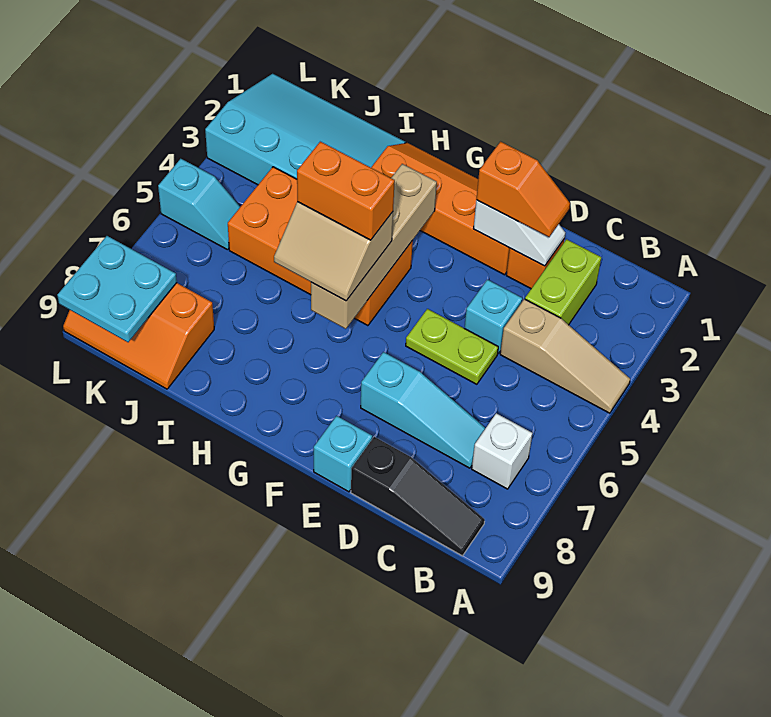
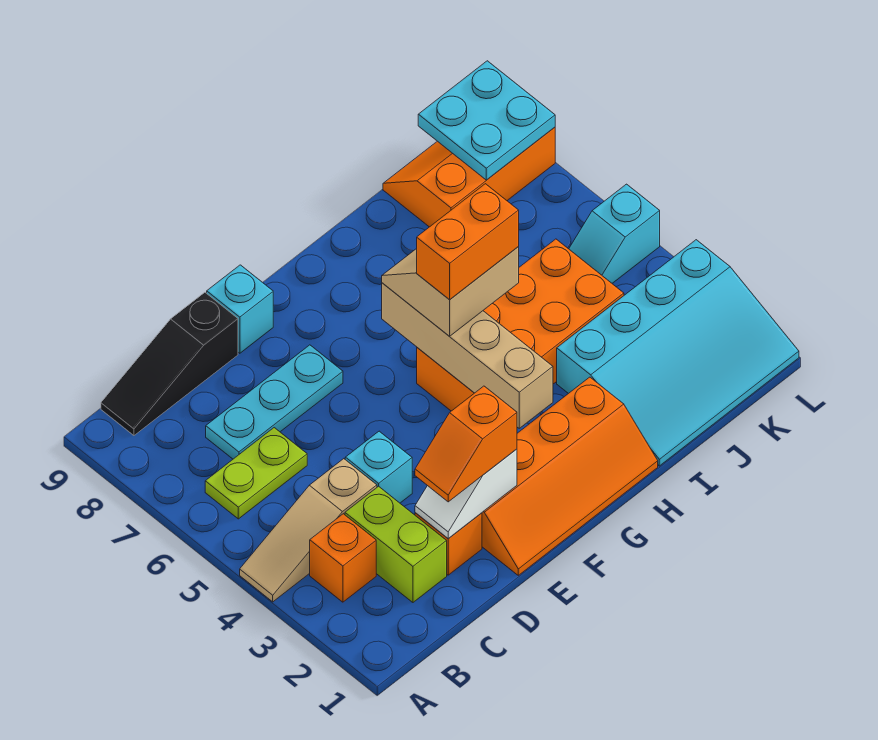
none -> orange 1x1 brick [310,514,376,602]
white 1x1 brick [472,413,532,489] -> none
cyan 1x3 slope [361,352,485,468] -> cyan 1x3 plate [206,345,343,459]
lime 1x2 plate [406,309,498,384] -> lime 1x2 plate moved to [205,428,307,519]

